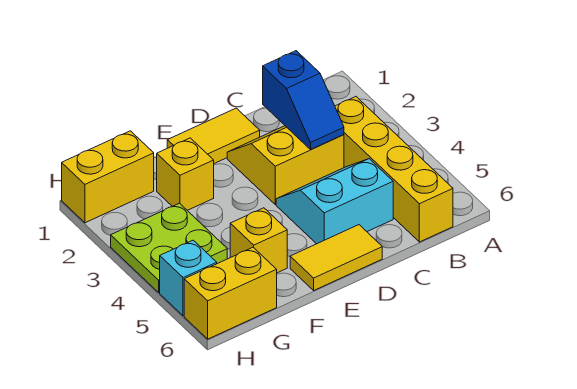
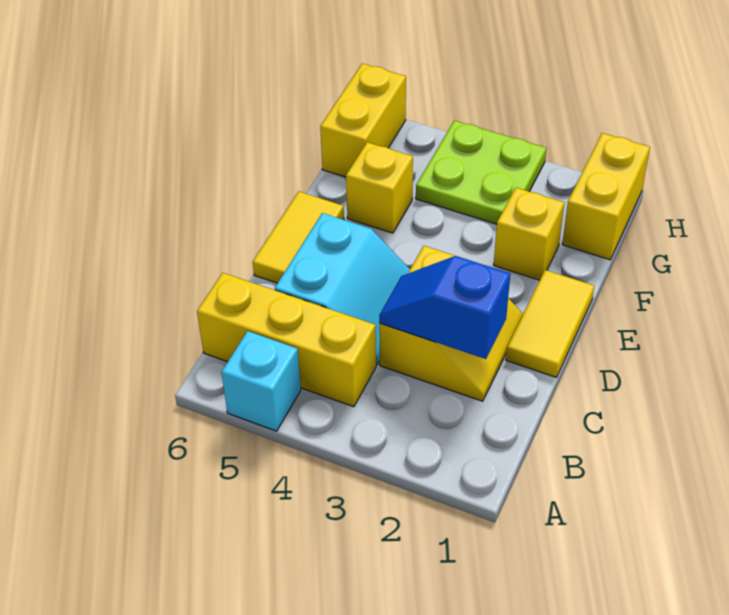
yellow 1x4 brick [335,97,453,242] -> yellow 1x3 brick [197,273,376,407]
cyan 1x1 brick [160,240,217,316] -> cyan 1x1 brick moved to [222,331,301,431]

